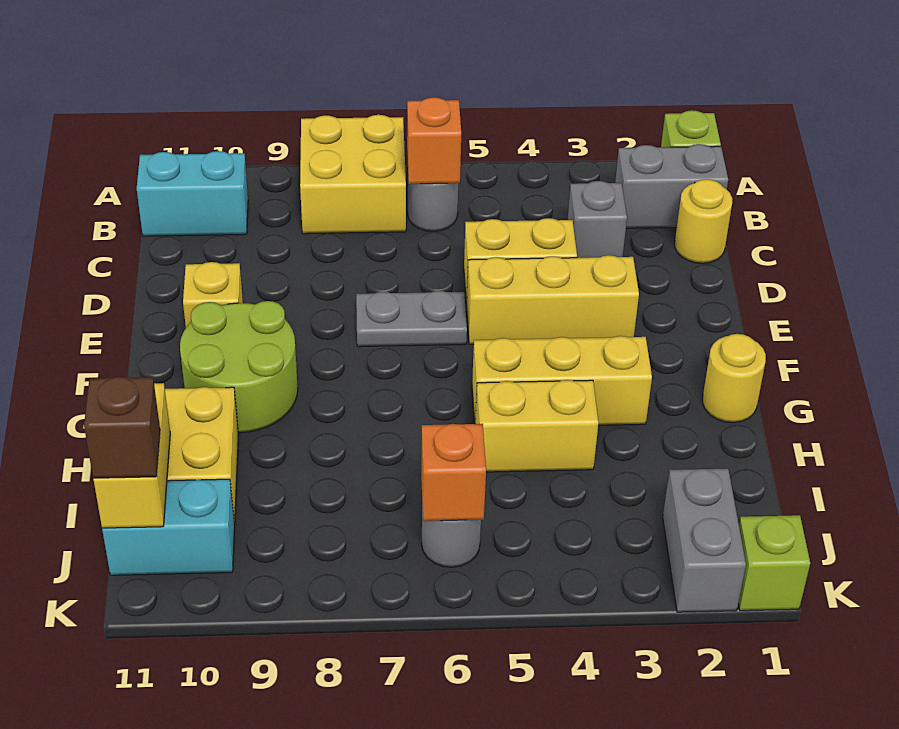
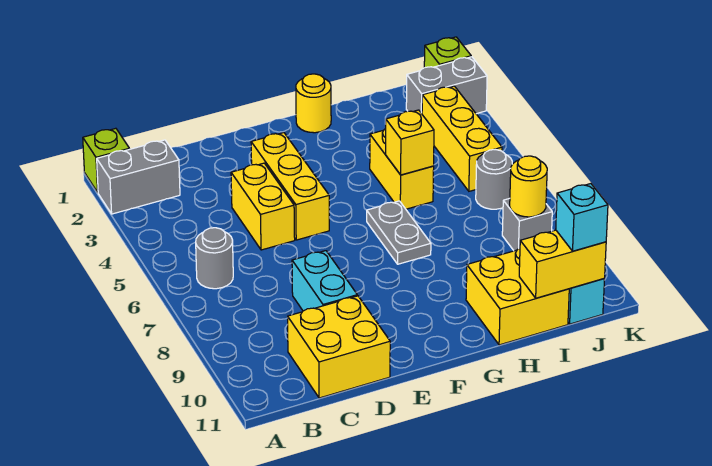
yellow 2x2 brick [300,115,406,234] -> yellow 2x2 brick moved to [288,296,390,398]
grey 1x2 brick [615,144,728,228] -> grey 1x2 brick turned to [97,140,180,214]
orange 1x1 brick [407,97,461,184] -> none
cyan 1x2 brick [137,151,248,236] -> cyan 1x2 brick moved to [292,251,357,311]
yellow 1x1 round brick [675,179,732,263] -> yellow 1x1 round brick moved to [510,156,547,217]
grey 1x1 brick [568,181,627,258] -> grey 1x1 brick moved to [502,198,552,251]
grey 1x2 plate [356,291,467,347] -> grey 1x2 plate moved to [367,201,431,264]
yellow 1x1 brick [183,262,243,327] -> yellow 1x1 brick moved to [386,110,434,175]
lime 2x2 round brick [180,301,298,433] -> none
yellow 1x3 brick [472,336,652,425] -> yellow 1x3 brick moved to [422,86,502,191]
orange 1x1 brick [421,424,486,521] -> none
brown 1x1 brick [84,377,160,478] -> cyan 1x1 brick [556,184,608,251]

